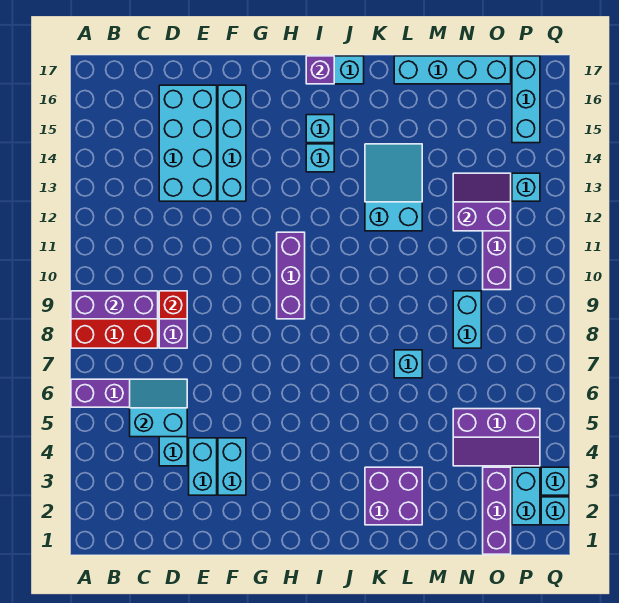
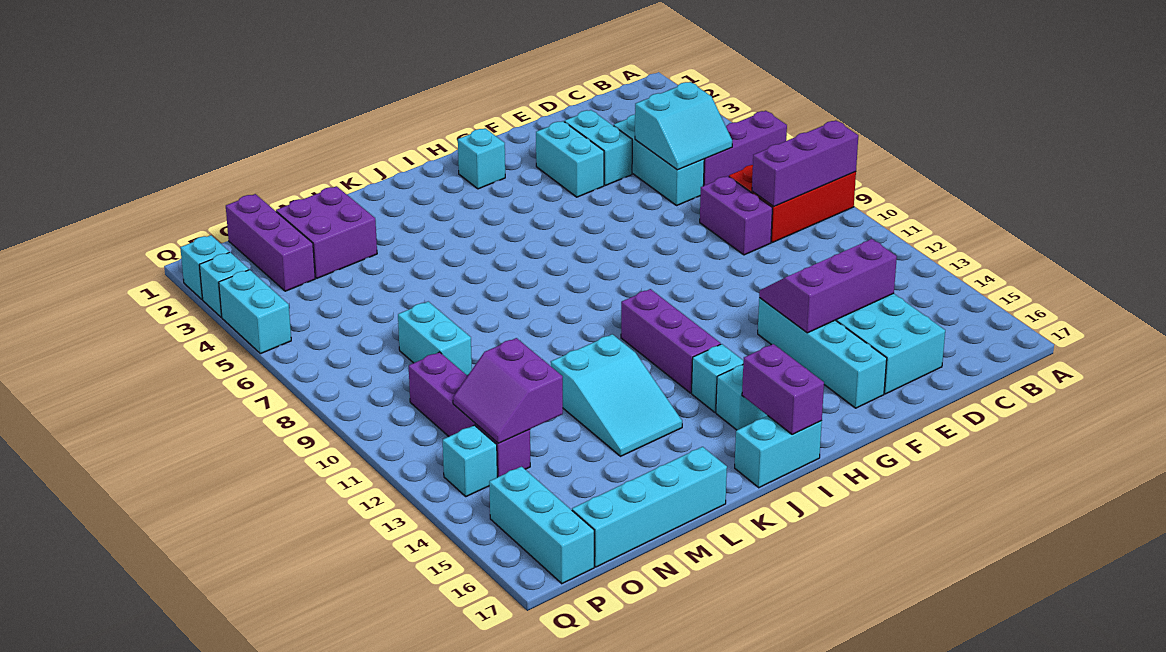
red 1x1 brick [159,291,187,319] -> none
purple 1x3 brick [277,232,305,319] -> purple 1x3 brick moved to [621,289,721,393]
purple 1x1 brick [306,56,334,84] -> purple 1x2 brick [742,344,824,434]
purple 2x2 brick [365,467,422,525] -> purple 2x2 brick moved to [276,186,377,278]
cyan 1x1 brick [394,350,422,378] -> cyan 1x1 brick moved to [458,128,505,189]
purple 2x3 slope [453,409,540,466] -> purple 2x3 slope moved to [759,239,897,333]
purple 2x2 slope [453,173,511,231] -> purple 2x2 slope turned to [453,338,563,443]
cyan 1x2 brick [512,467,540,525] -> cyan 1x2 brick moved to [219,270,291,354]

